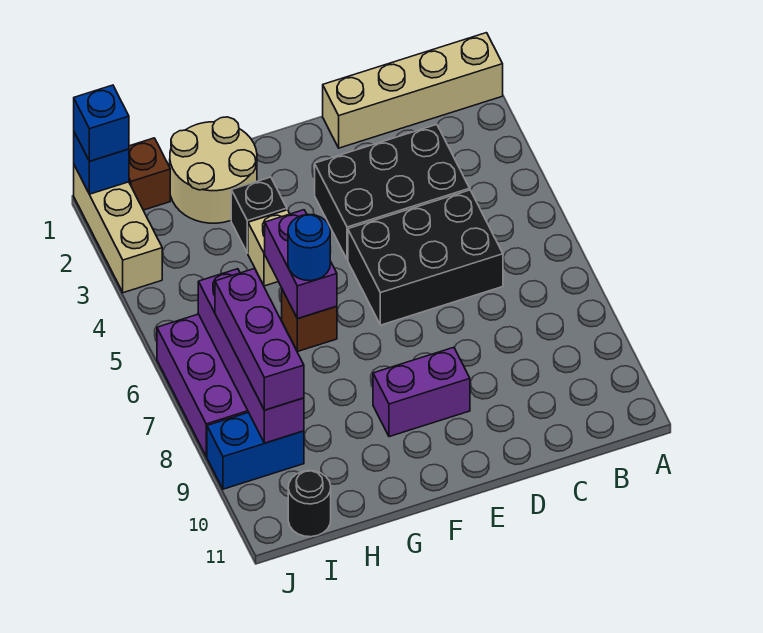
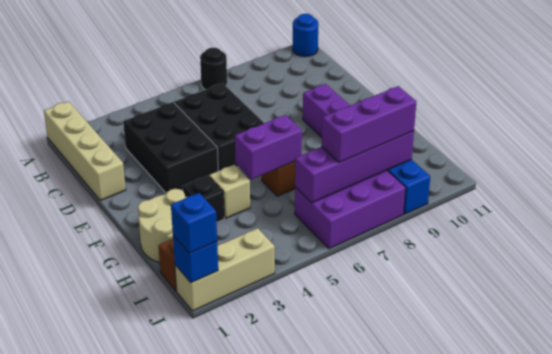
blue 1x1 round brick [288,214,330,281] -> blue 1x1 round brick moved to [293,14,318,57]
black 1x1 round brick [288,471,331,537] -> black 1x1 round brick moved to [200,48,227,90]

